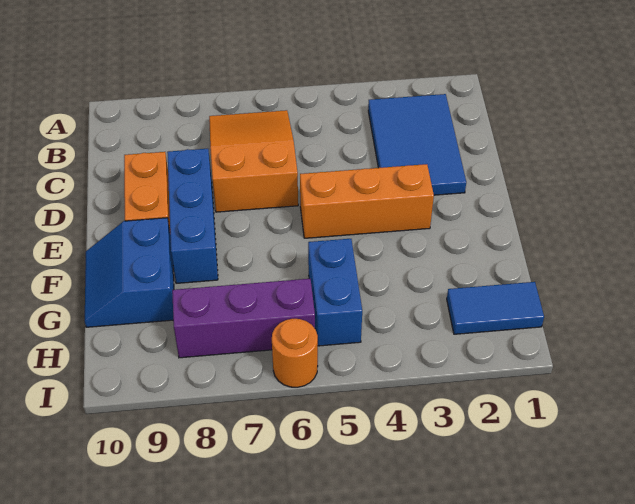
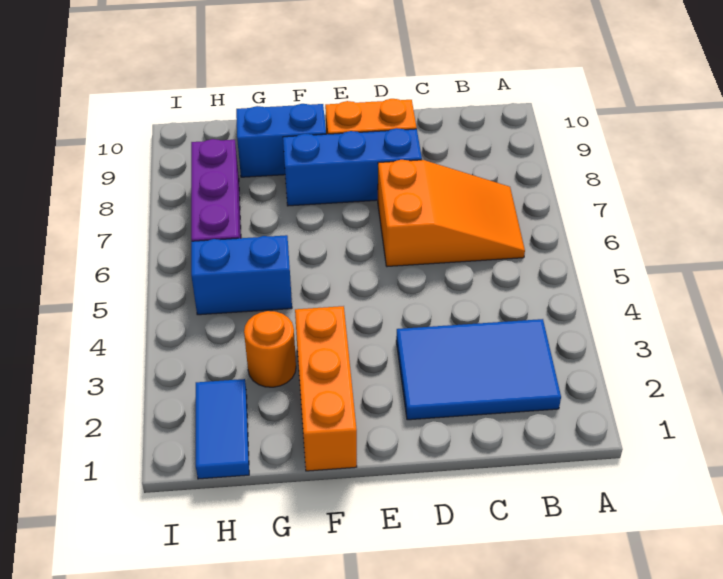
orange 1x3 brick [300,164,434,238] -> orange 1x3 brick moved to [295,306,357,471]
orange 1x1 round brick [272,319,318,387] -> orange 1x1 round brick moved to [244,311,296,387]

